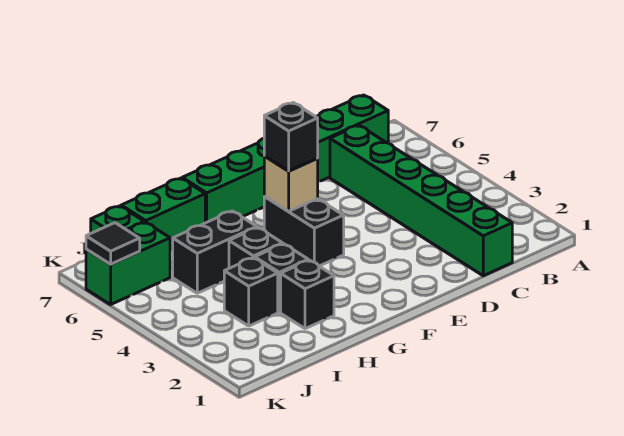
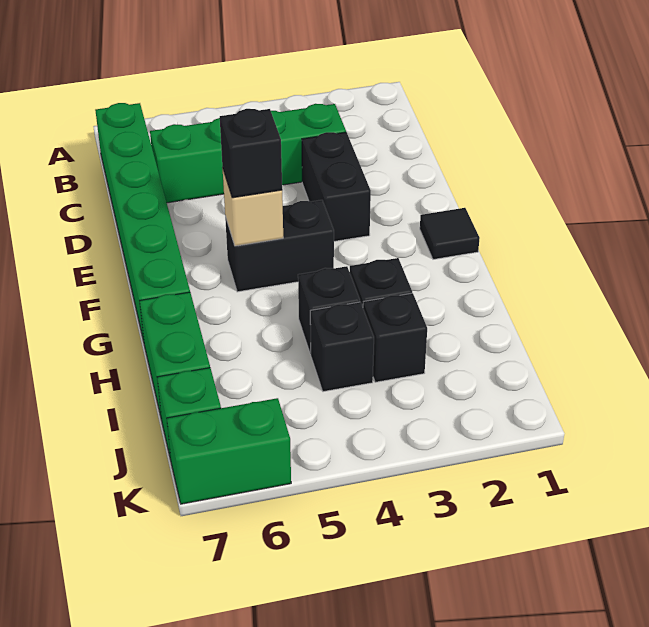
green 1x6 brick [330,125,512,276] -> green 1x4 brick [150,104,346,203]
black 1x1 brick [281,260,334,329] -> black 1x1 brick moved to [310,302,374,392]
black 1x2 brick [173,211,257,293] -> black 1x2 brick moved to [302,132,371,241]
green 1x2 brick [86,222,170,305] -> green 1x2 brick turned to [167,398,291,504]
black 1x1 tile [86,223,140,264] -> black 1x1 tile moved to [420,208,480,259]

